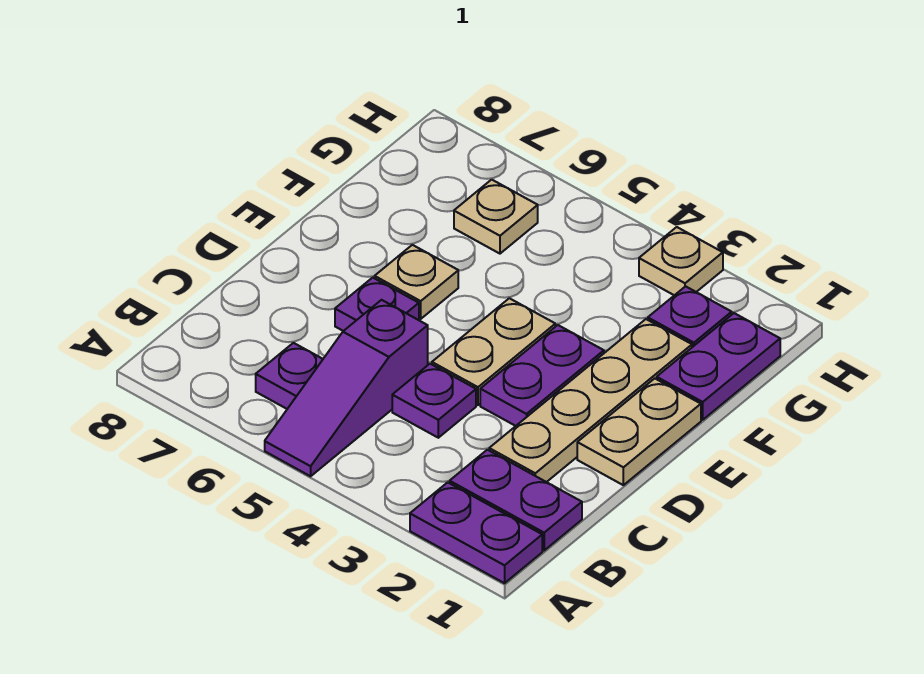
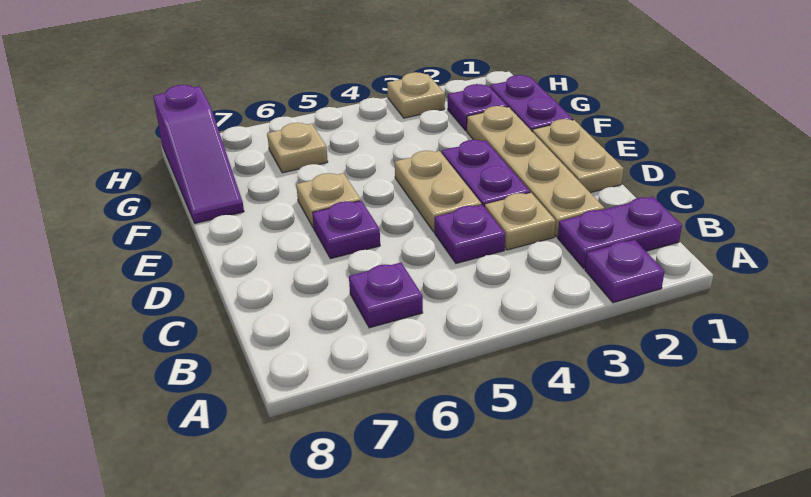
purple 1x2 plate [410,482,542,583] -> purple 1x1 plate [585,240,665,303]
purple 1x3 slope [265,300,428,476] -> purple 1x3 slope moved to [153,85,244,223]
none -> tan 1x1 plate [485,193,556,250]

